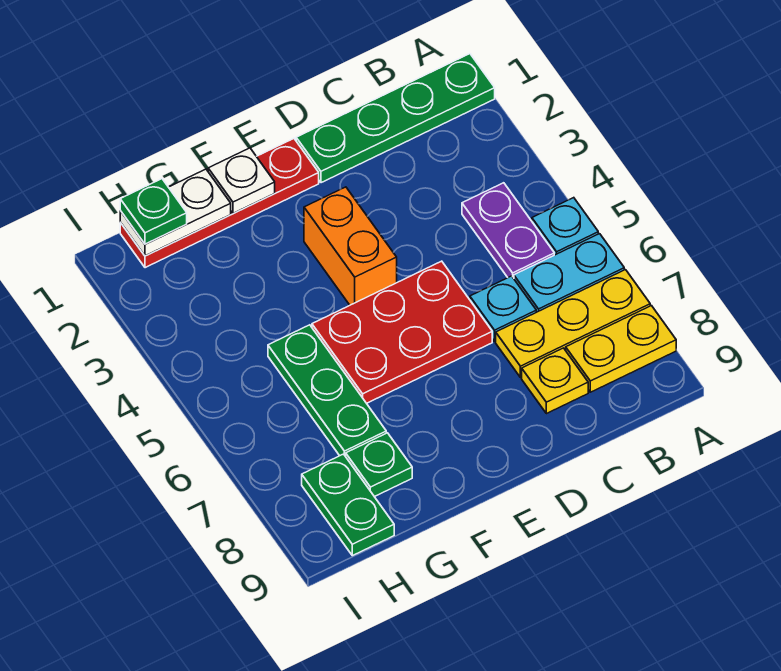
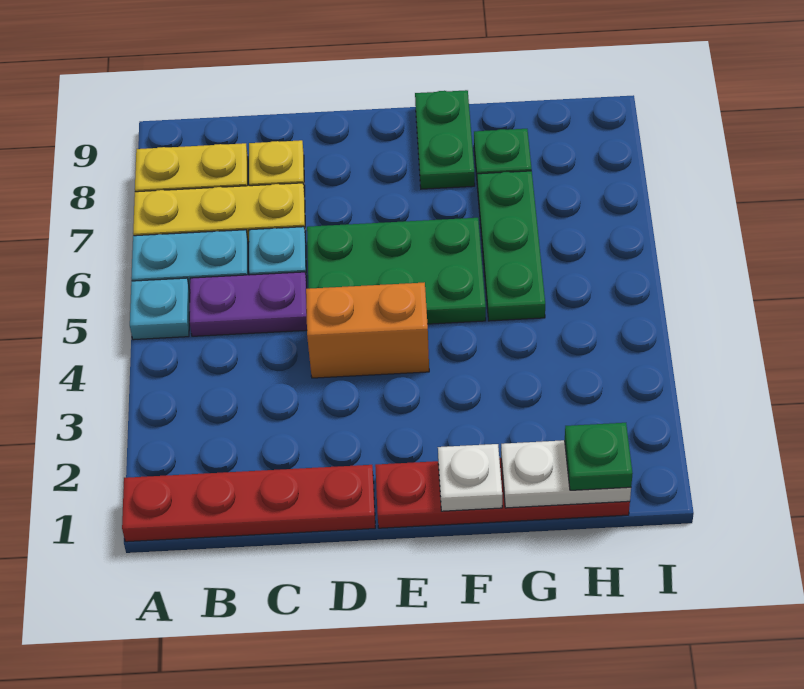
green 1x4 plate [296,54,495,183] -> red 1x4 plate [122,465,375,542]
purple 1x2 plate [462,183,554,278] -> purple 1x2 plate turned to [189,272,307,336]
red 2x3 plate [312,261,492,403] -> green 2x3 plate [307,218,486,324]
orange 1x2 brick [304,187,397,305] -> orange 1x2 brick turned to [306,282,429,378]
green 1x2 plate [302,454,394,556] -> green 1x2 plate moved to [415,90,475,189]

